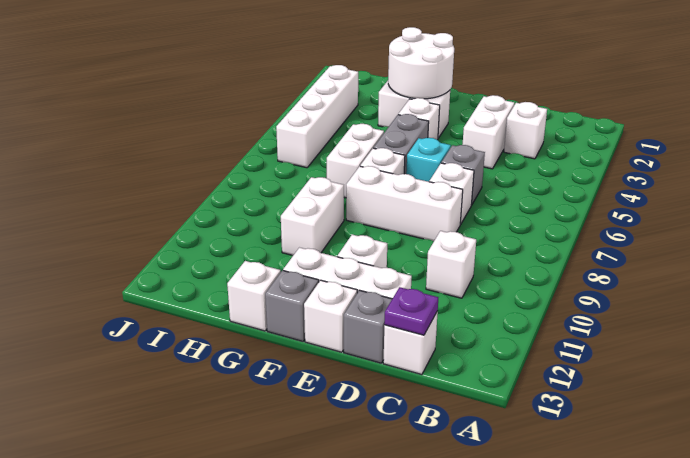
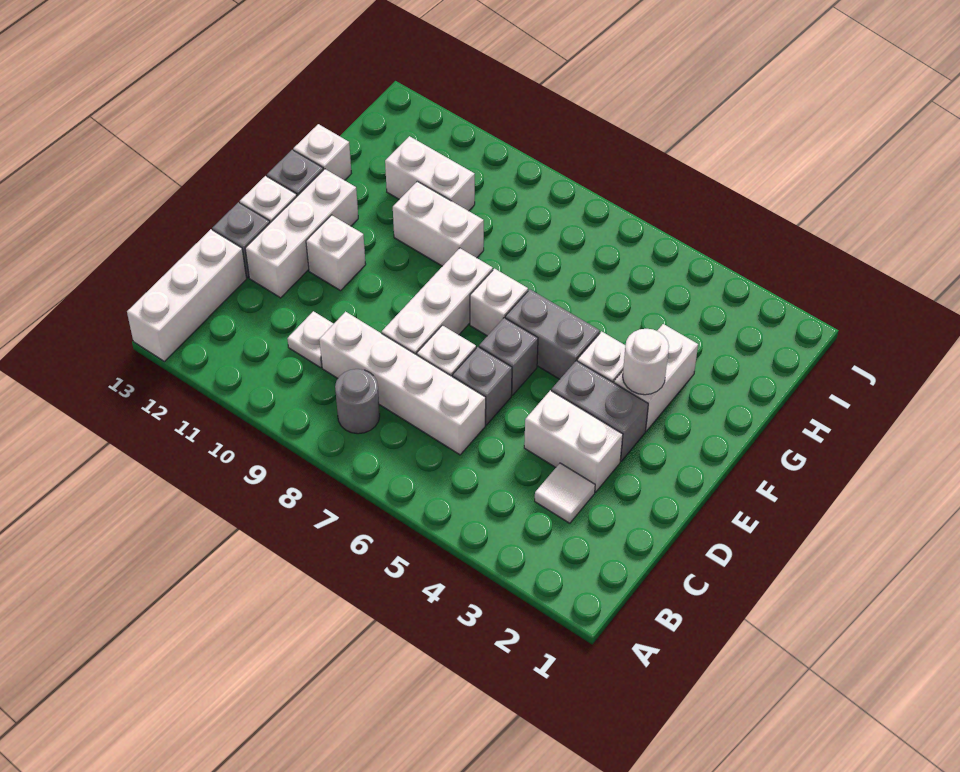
none -> grey 1x1 round brick [335,369,380,434]
white 1x1 brick [504,102,547,159] -> white 1x1 tile [535,463,595,523]
white 1x1 brick [426,231,476,298] -> white 1x1 plate [287,311,333,368]
white 1x1 brick [383,311,438,375] -> white 1x3 brick [127,229,247,361]
purple 1x1 plate [384,287,438,335] -> none
none -> grey 1x2 brick [551,361,648,461]
cyan 1x1 brick [406,138,451,182] -> grey 1x1 brick [479,318,538,395]
white 2x2 round brick [388,27,454,99] -> white 1x1 round brick [623,329,669,395]
white 1x2 brick [327,124,384,198] -> white 1x2 brick moved to [385,136,475,211]
white 1x4 brick [276,65,358,168] -> white 1x4 brick moved to [319,312,486,455]

